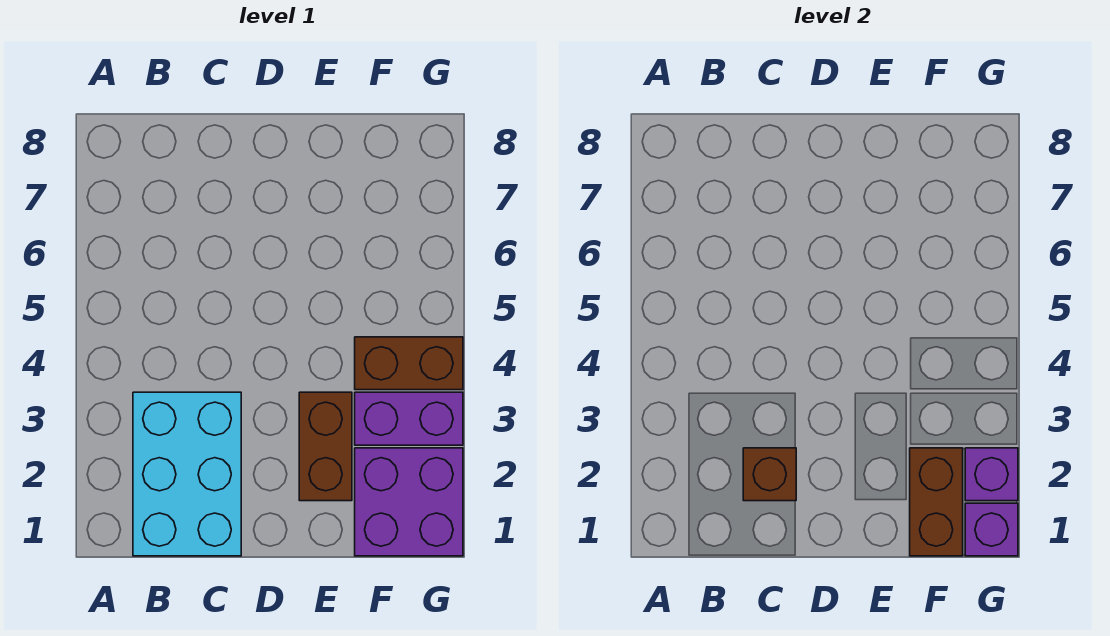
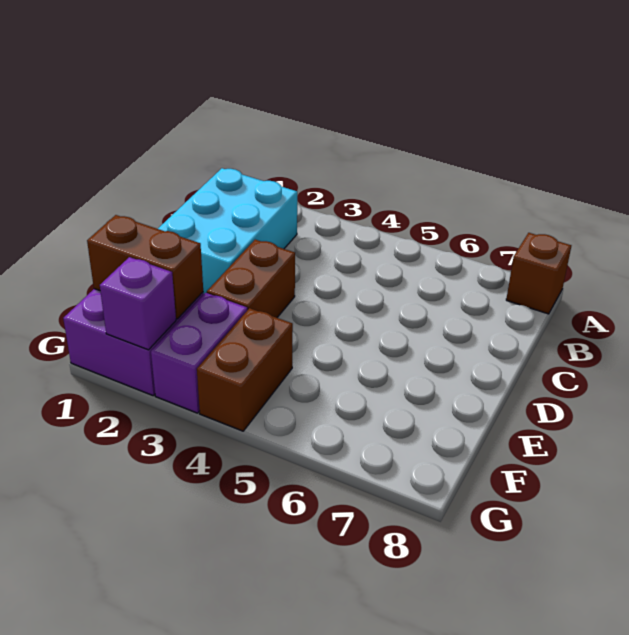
cyan 2x3 brick [133,392,241,556] -> cyan 2x3 brick turned to [158,168,297,294]
brown 1x1 brick [743,448,796,501] -> brown 1x1 brick moved to [506,233,571,314]
brown 1x2 brick [299,392,352,501] -> brown 1x2 brick turned to [207,240,295,318]
purple 1x1 brick [965,503,1018,556] -> none

